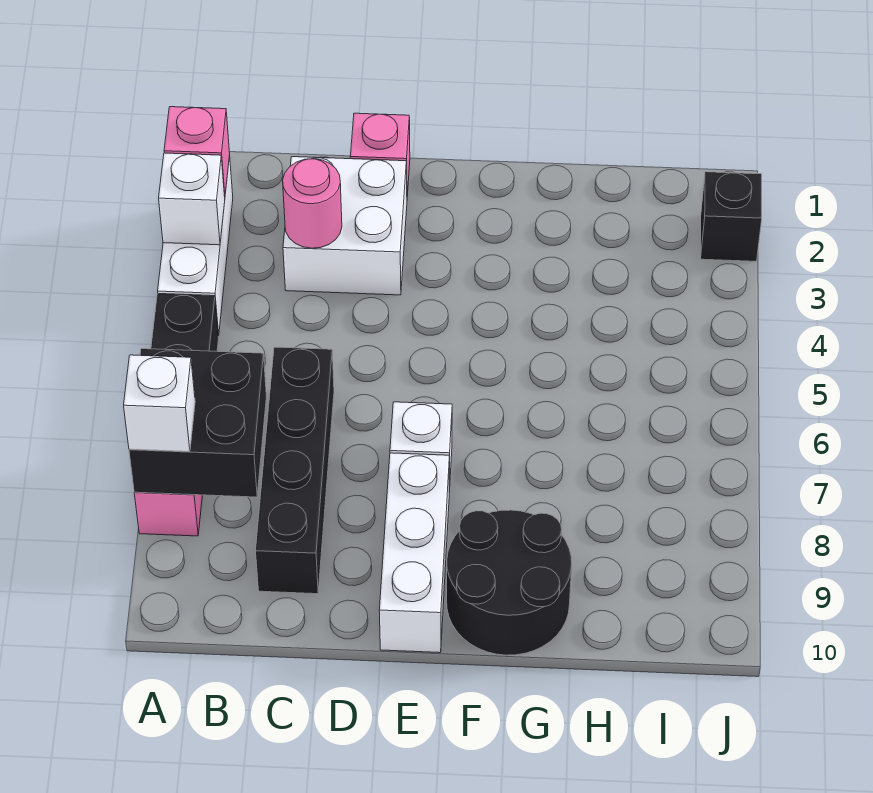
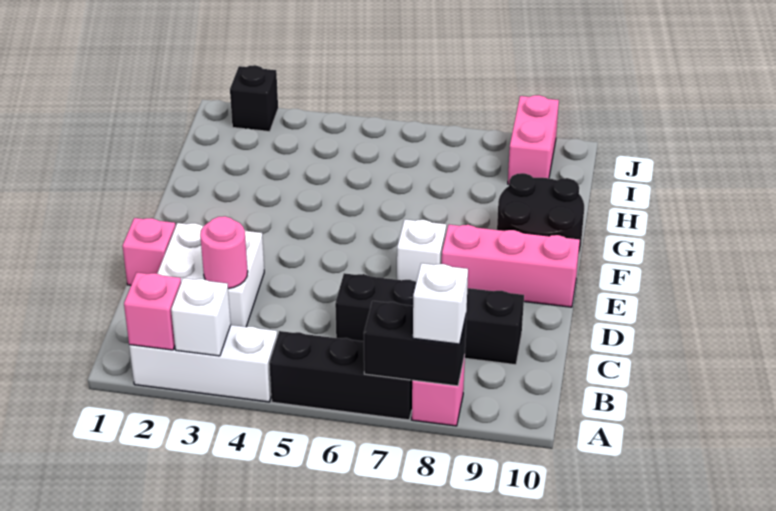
black 2x2 brick [129,349,266,497] -> black 1x2 brick [364,301,466,386]
white 1x3 brick [379,453,449,653] -> pink 1x3 brick [442,225,580,307]
none -> pink 1x2 brick [508,95,559,184]

